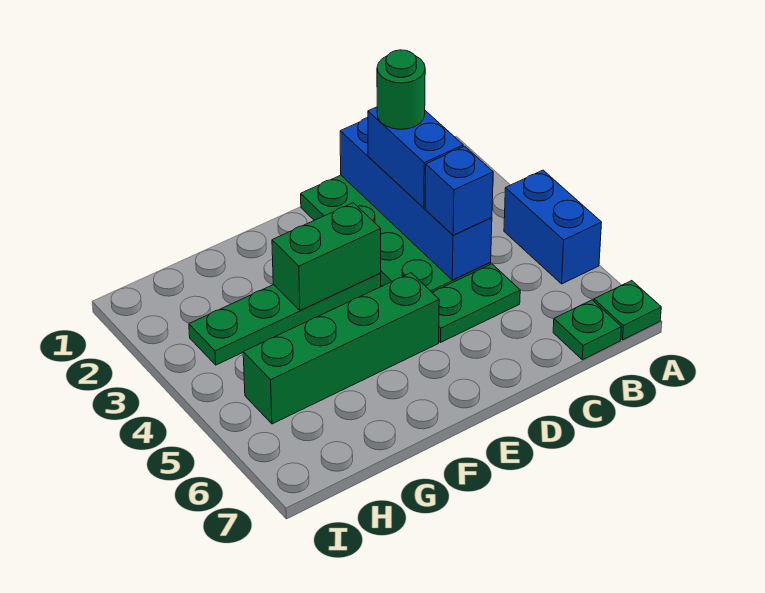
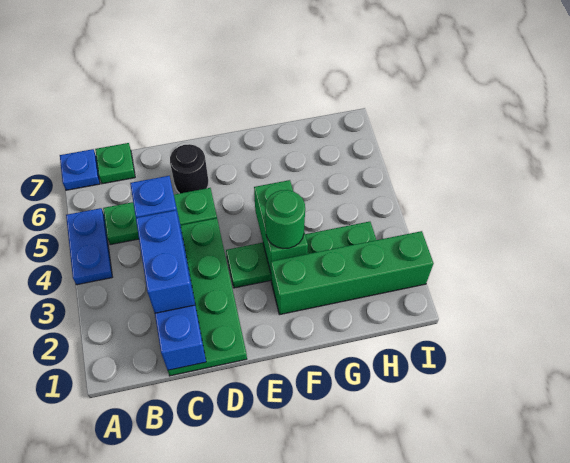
blue 1x2 brick [504,170,602,284] -> blue 1x2 plate [66,208,112,285]
green 1x1 plate [594,281,661,340] -> blue 1x1 plate [60,149,100,190]
green 1x1 round brick [377,50,425,129] -> green 1x1 round brick moved to [265,190,305,249]
green 1x2 plate [432,264,520,342] -> green 1x3 plate [103,188,217,245]
none -> black 1x1 round brick [170,144,208,193]
green 1x2 brick [272,203,381,310] -> green 1x2 brick turned to [254,180,308,272]
green 1x4 brick [243,273,439,424] -> green 1x4 brick moved to [271,231,434,315]

